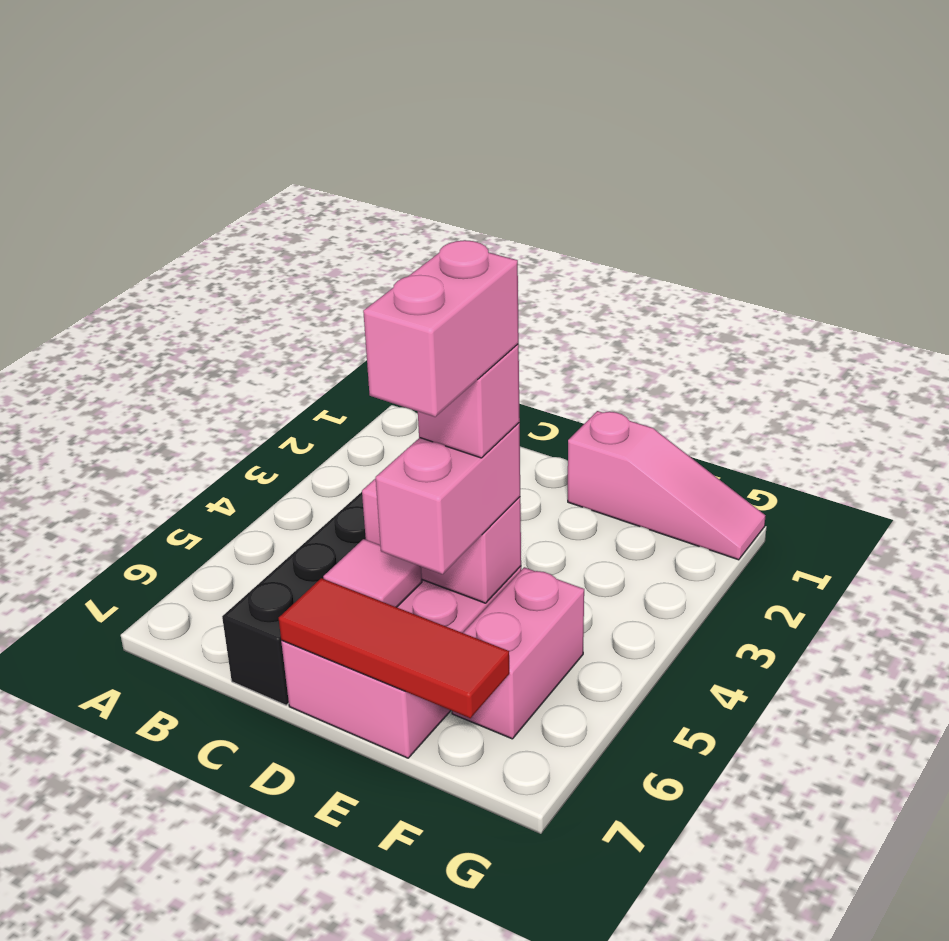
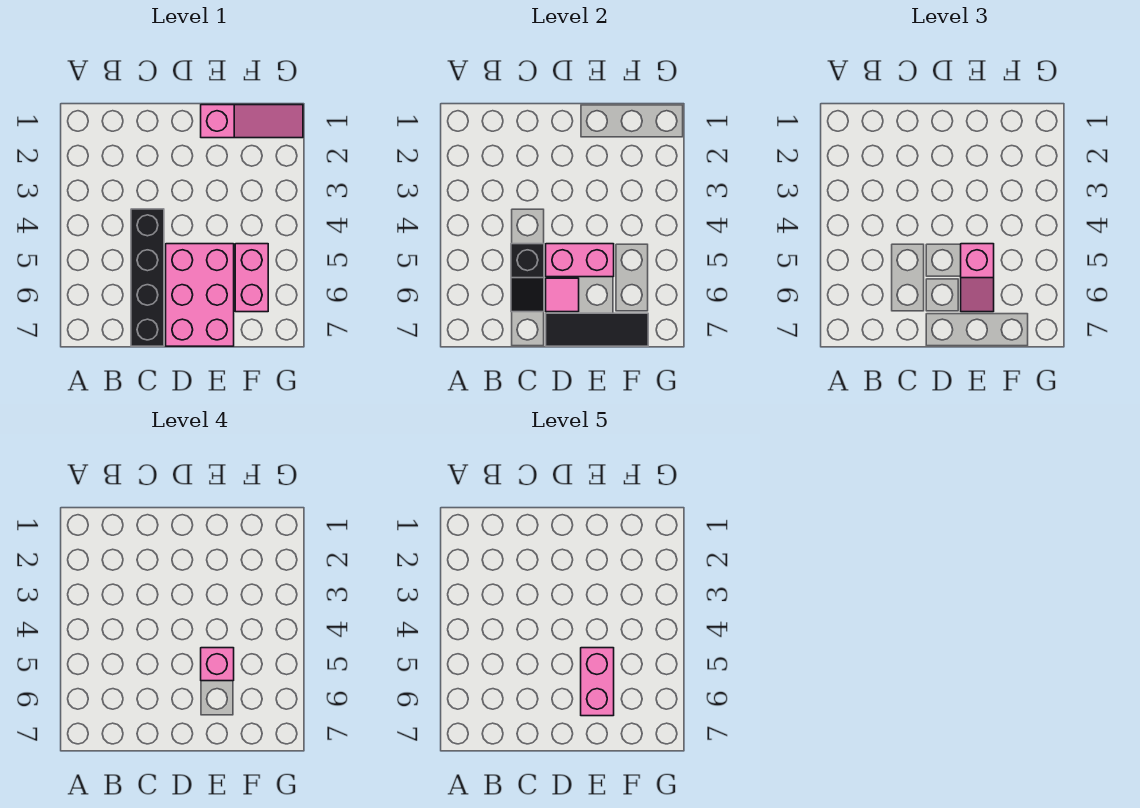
none -> black 1x2 slope [511,244,544,312]
red 1x3 tile [279,578,509,718] -> black 1x3 tile [546,313,648,346]
pink 1x2 brick [376,423,520,574] -> pink 1x2 slope [961,244,994,312]

